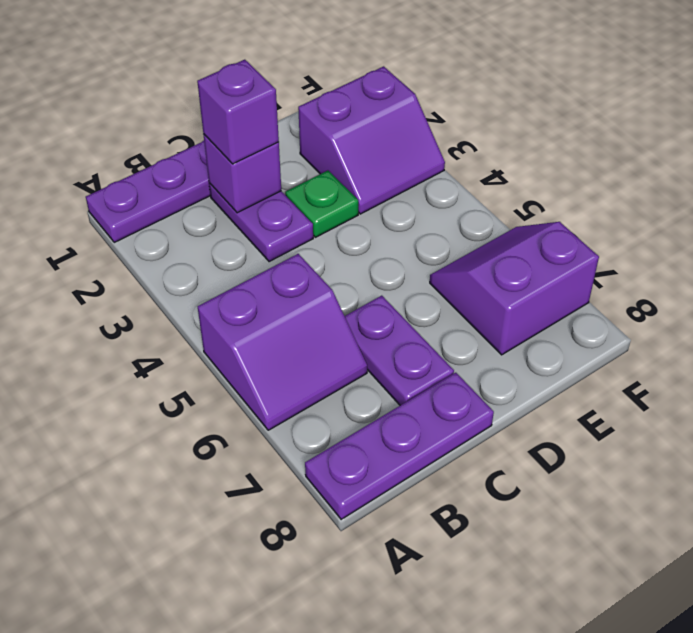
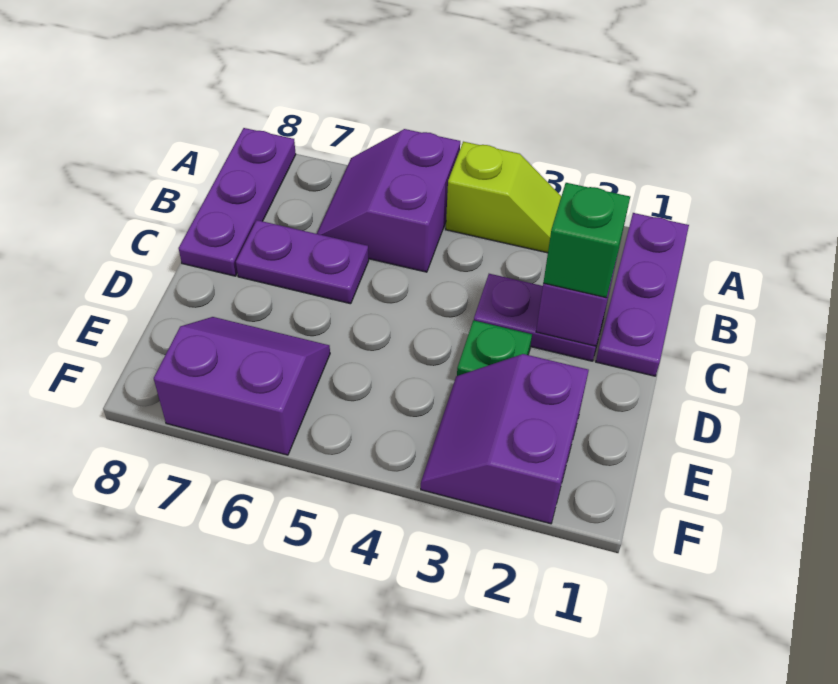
none -> lime 1x2 slope [446,142,561,253]
purple 1x1 brick [197,60,279,164] -> green 1x1 brick [543,183,630,298]
purple 2x2 slope [430,222,599,355] -> purple 2x2 slope turned to [154,317,330,455]

